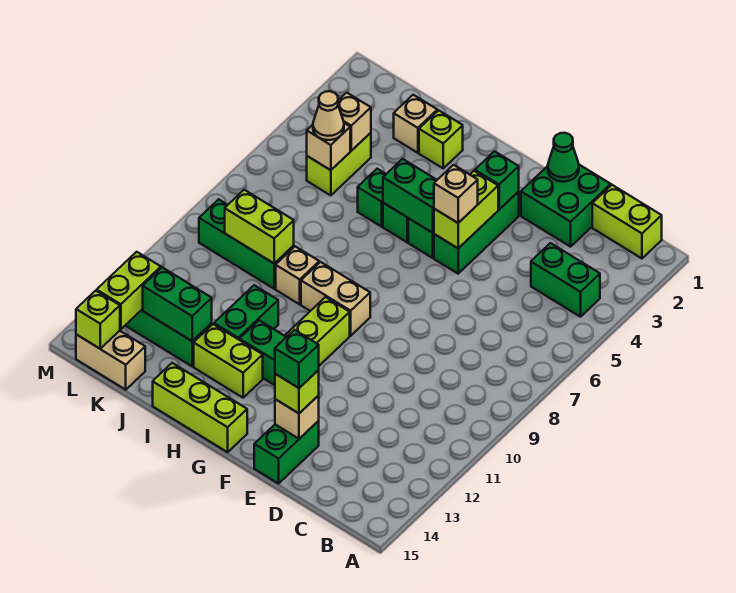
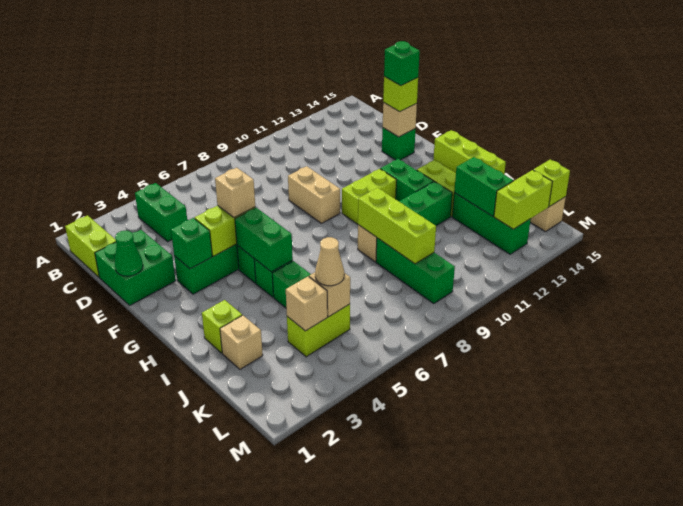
green 1x2 brick [254,421,319,484] -> green 1x1 brick [382,128,416,160]
tan 1x2 brick [301,262,370,336] -> tan 1x2 brick moved to [288,166,340,223]
lime 1x2 brick [225,190,294,264] -> lime 1x3 brick [358,188,436,264]

